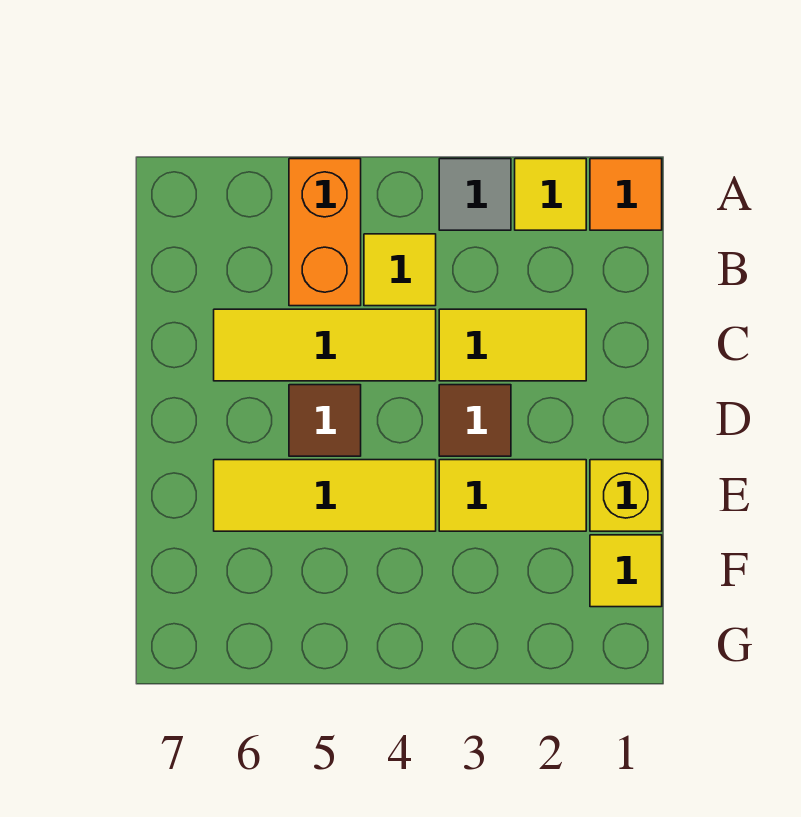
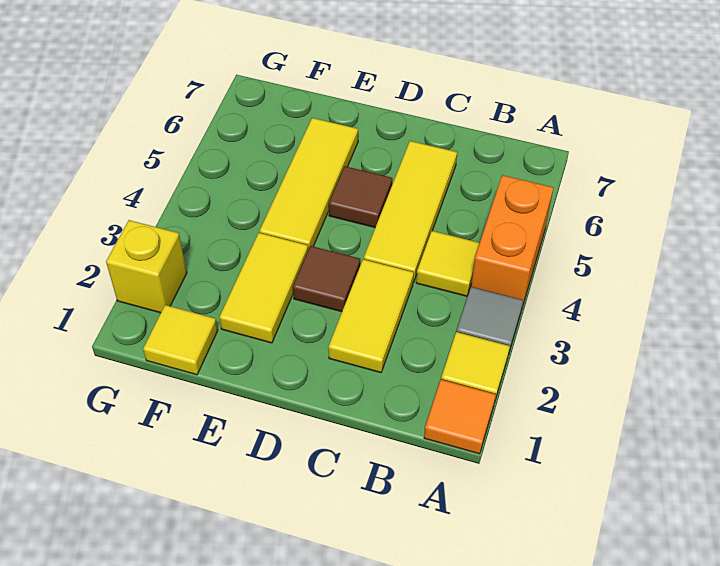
orange 1x2 brick [289,159,361,306] -> orange 1x2 brick turned to [471,175,553,307]
yellow 1x1 brick [590,460,662,531] -> yellow 1x1 brick moved to [106,220,187,313]

